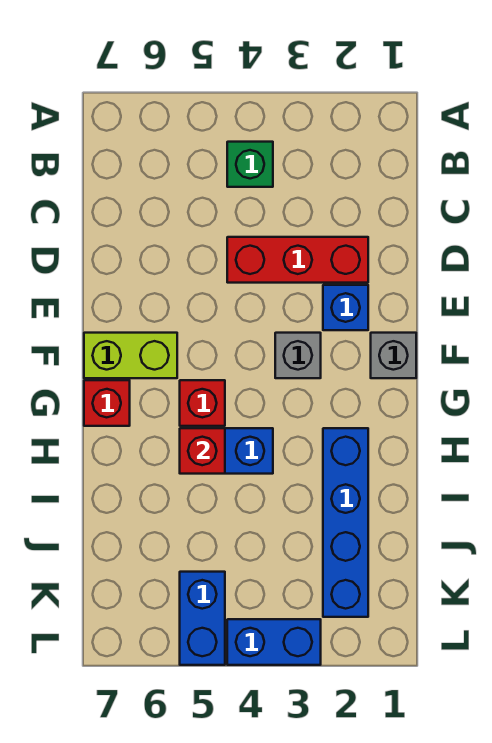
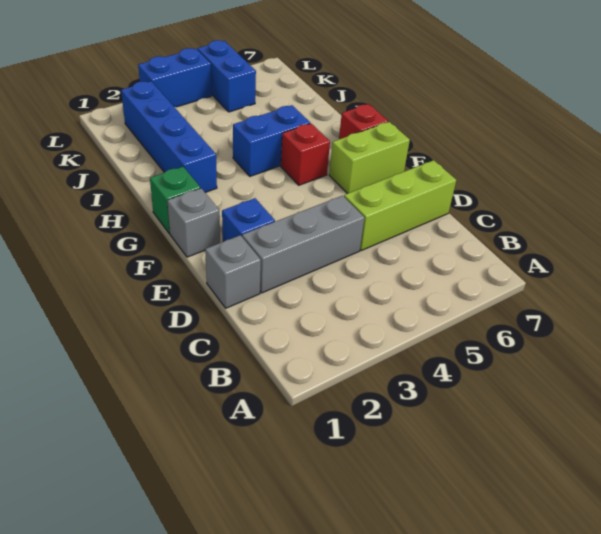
green 1x1 brick [227,142,273,187] -> green 1x1 brick moved to [150,167,200,234]
red 1x3 brick [227,237,368,283] -> grey 1x3 brick [242,196,364,293]
none -> lime 1x3 brick [344,160,456,251]
grey 1x1 brick [275,333,321,378] -> grey 1x1 brick moved to [205,235,261,308]
red 1x1 brick [180,428,225,474] -> none

